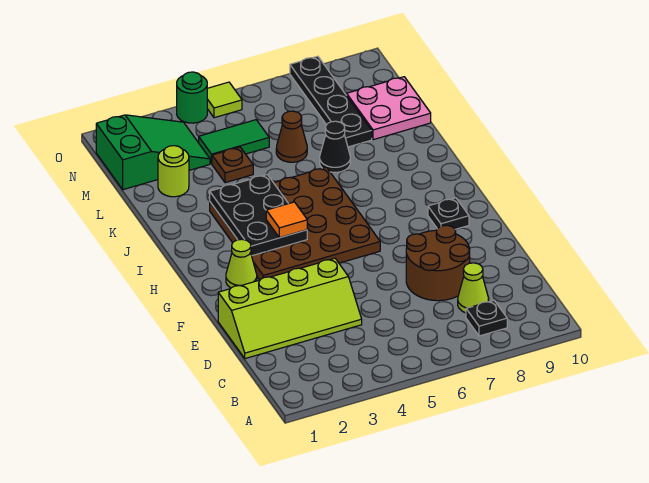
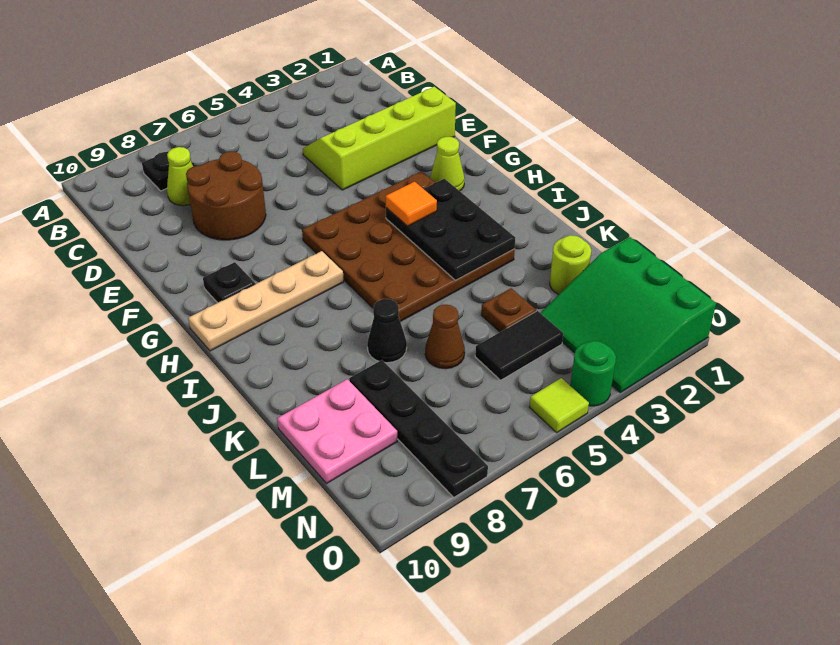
none -> tan 1x4 plate [188,251,344,351]
green 2x3 slope [96,115,210,190] -> green 3x3 slope [541,237,716,392]
green 1x2 tile [199,120,269,164] -> black 1x2 tile [475,311,563,380]

